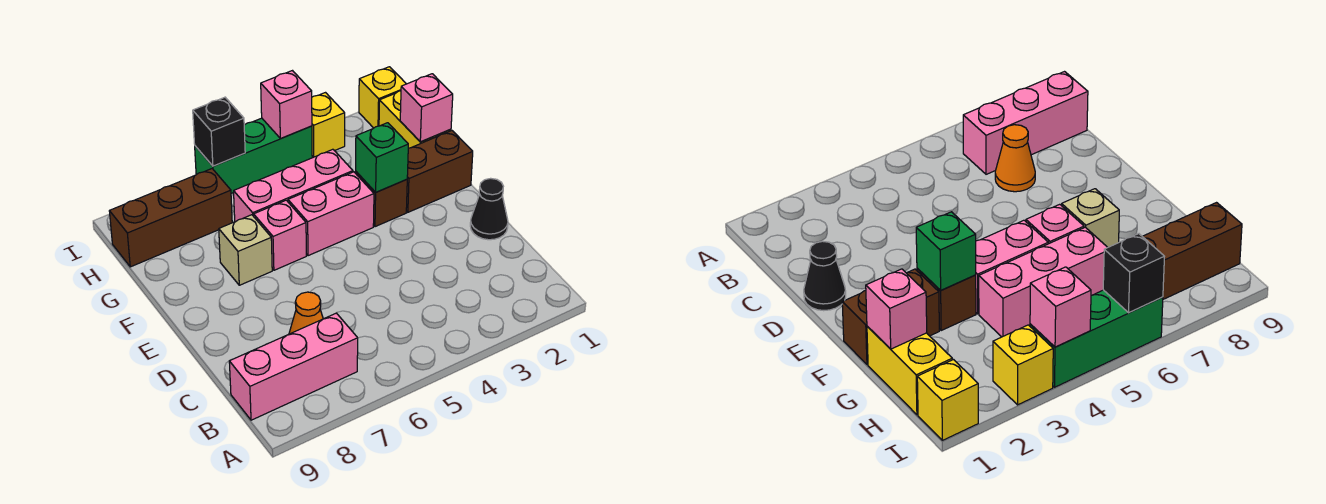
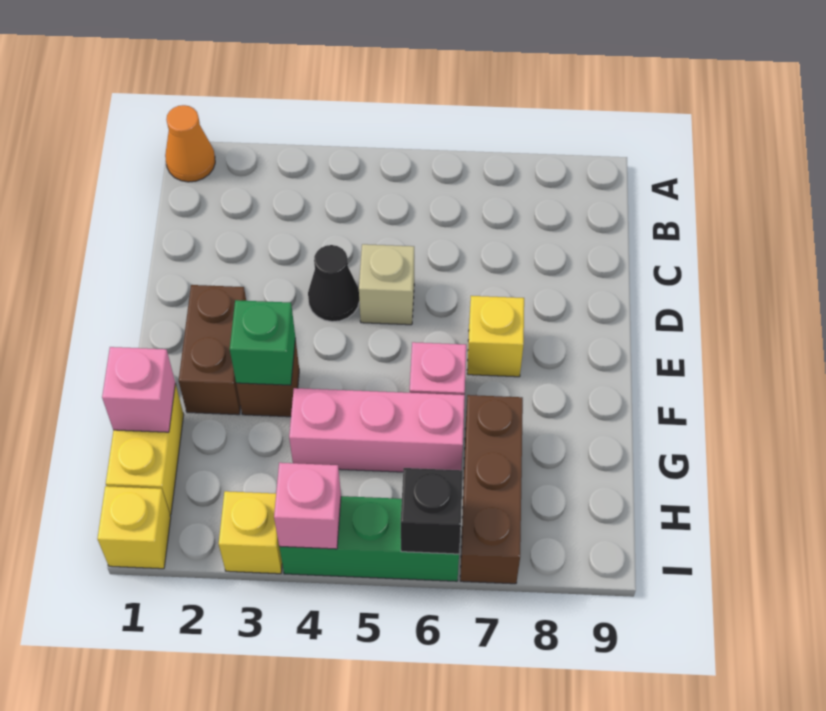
pink 1x3 brick [229,313,358,420] -> none
orange 1x1 cone [289,292,323,334] -> orange 1x1 cone moved to [165,105,215,182]
black 1x1 cone [470,178,508,240] -> black 1x1 cone moved to [308,245,359,322]
none -> yellow 1x1 brick [467,296,524,377]
brown 1x2 brick [406,131,473,212] -> brown 1x2 brick turned to [179,285,246,415]
pink 1x2 brick [288,172,374,256] -> none
tan 1x1 brick [219,215,272,285] -> tan 1x1 brick moved to [359,244,414,325]
brown 1x3 brick [109,169,232,267] -> brown 1x3 brick turned to [460,395,523,584]

